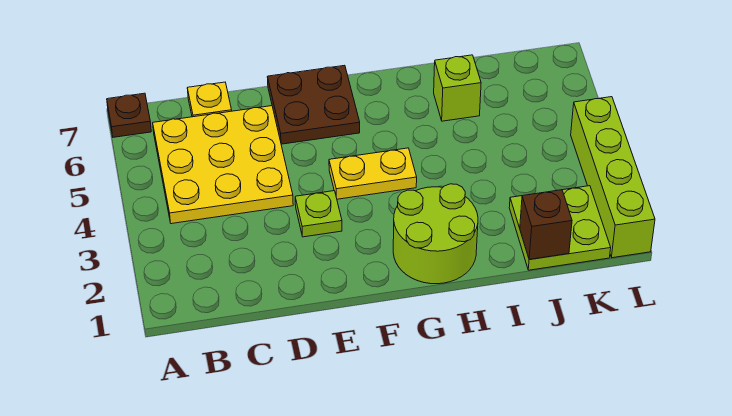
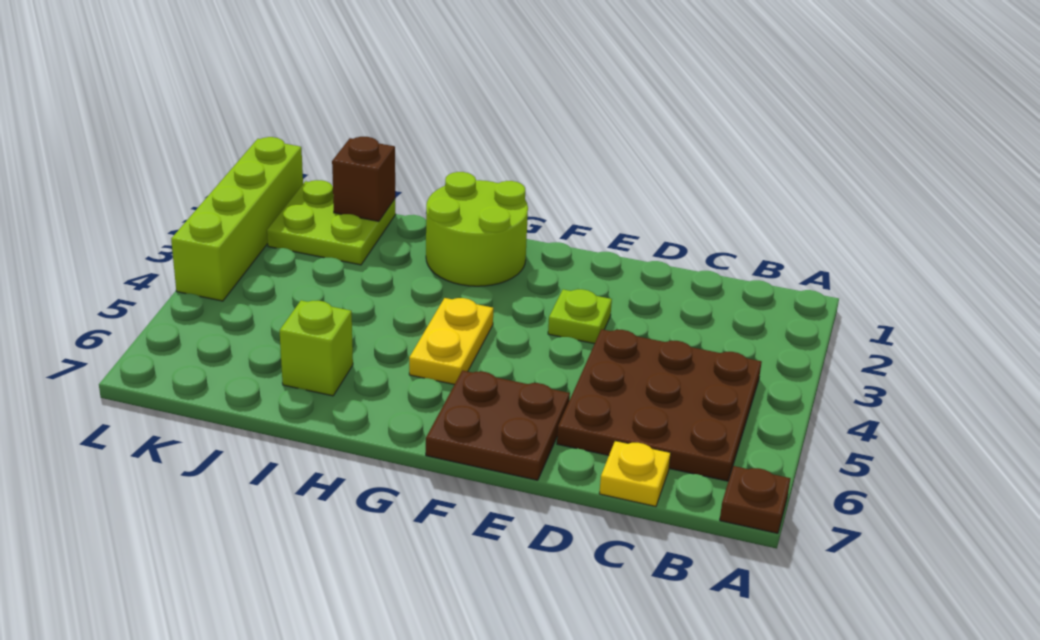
yellow 3x3 plate [153,106,293,224] -> brown 3x3 plate [557,329,762,481]
yellow 1x2 plate [329,148,417,199] -> yellow 1x2 plate turned to [409,298,493,385]

